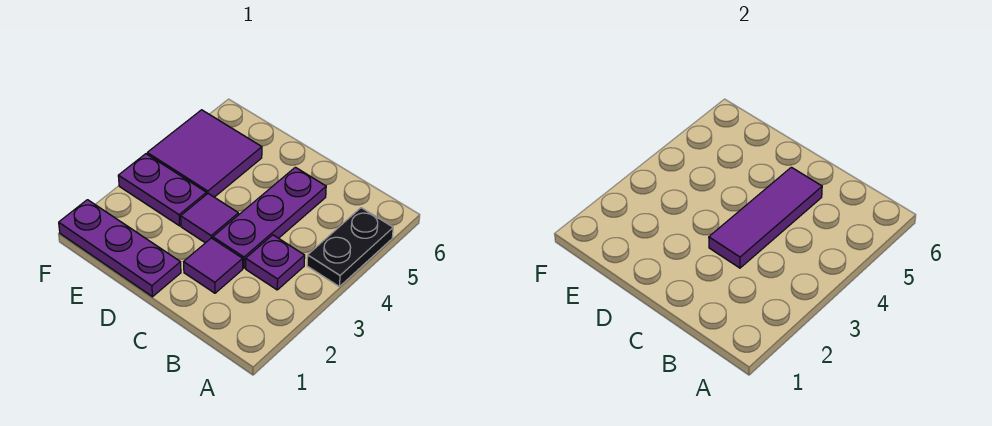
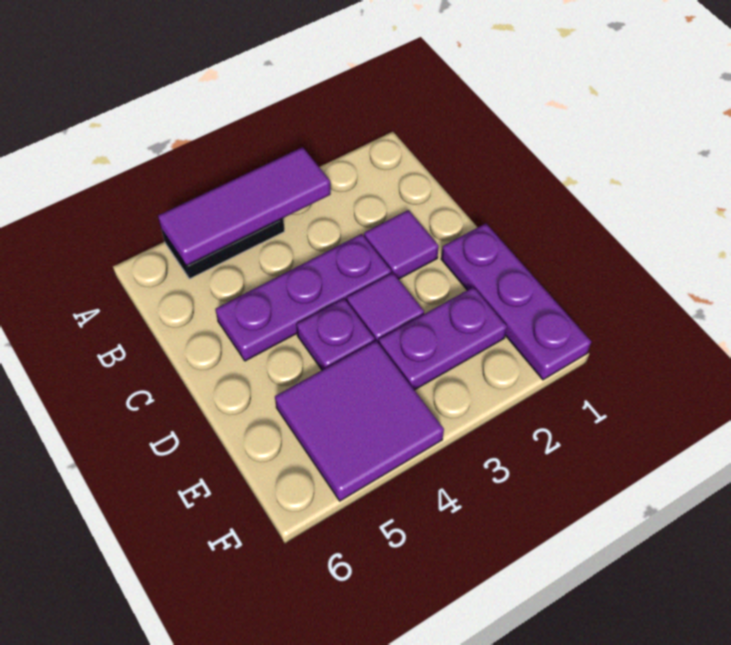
purple 1x1 plate [246,235,305,290] -> purple 1x1 plate moved to [296,299,375,370]
purple 1x3 tile [709,167,822,268] -> purple 1x3 tile moved to [158,147,331,266]
purple 1x2 plate [118,154,207,226] -> purple 1x2 plate turned to [379,287,507,390]

